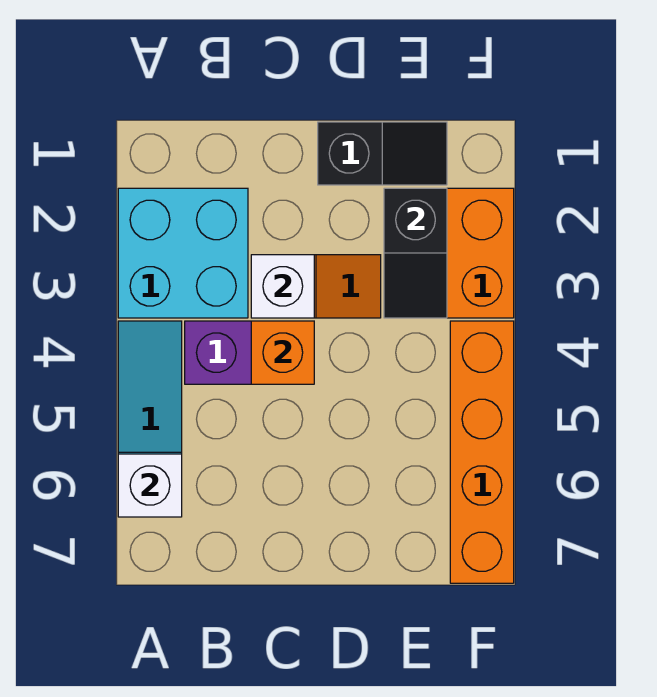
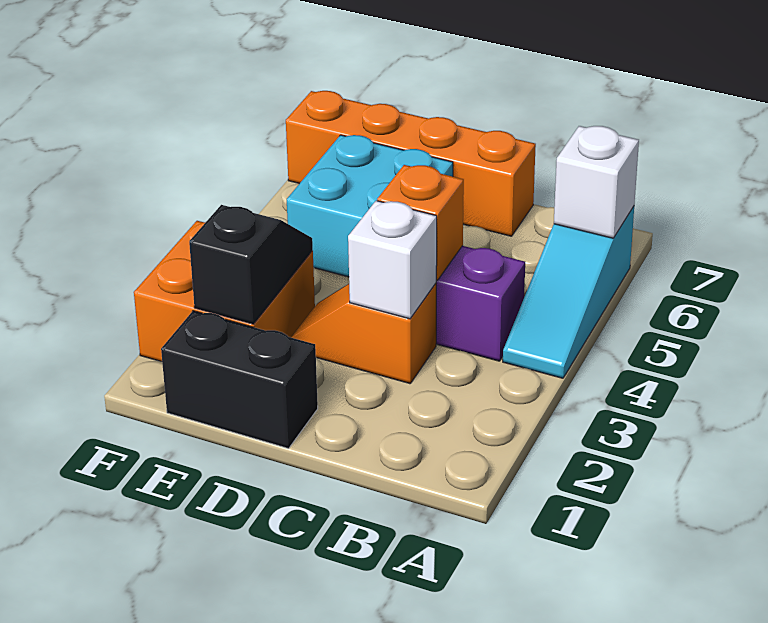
cyan 2x2 brick [118,188,248,318] -> cyan 2x2 brick moved to [287,135,453,277]
black 1x2 slope [318,122,447,185] -> black 1x2 brick [161,311,318,449]
orange 1x4 brick [450,321,514,583] -> orange 1x4 brick turned to [286,91,536,236]

